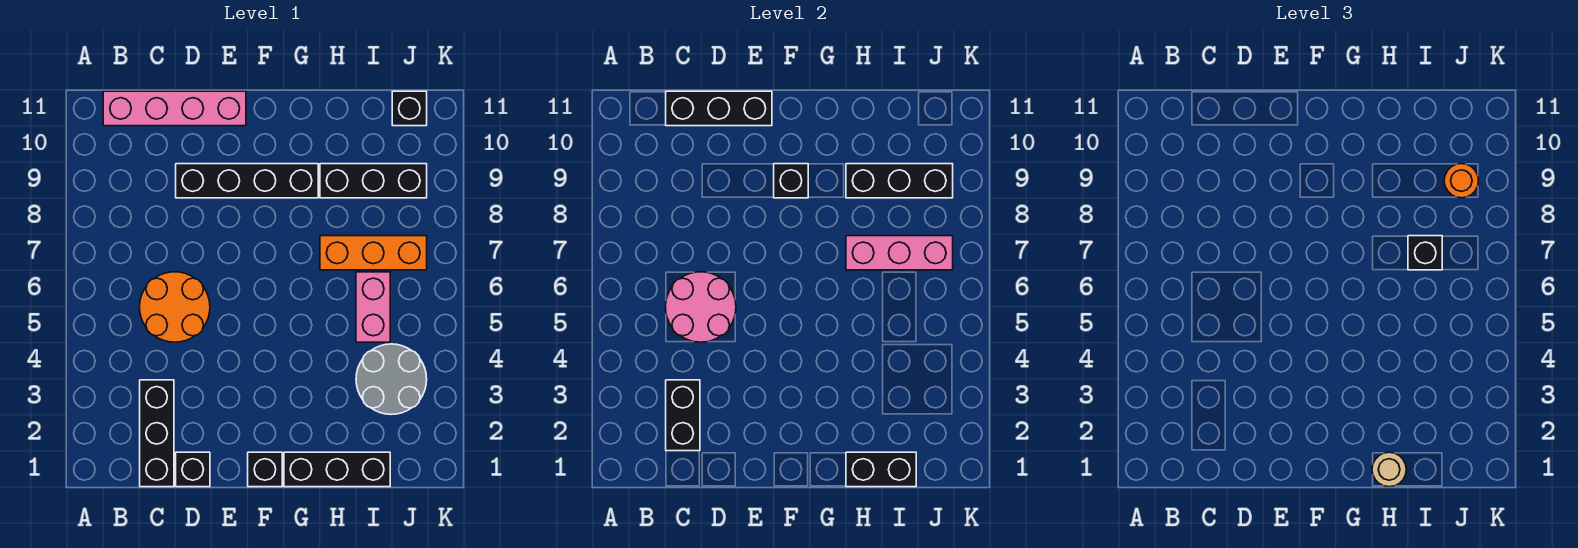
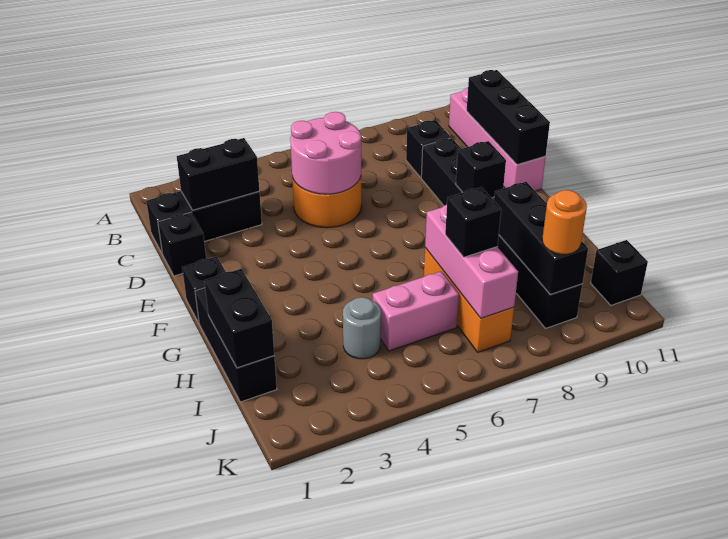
none -> black 1x1 brick [406,120,451,177]
tan 1x1 round brick [1372,452,1406,487] -> none
grey 2x2 round brick [356,344,427,415] -> grey 1x1 round brick [343,297,381,359]

